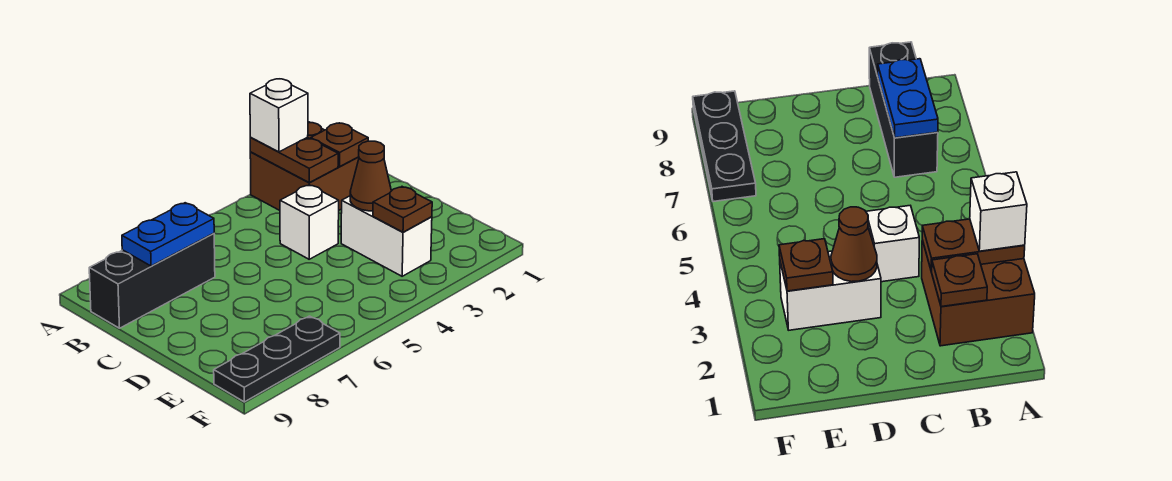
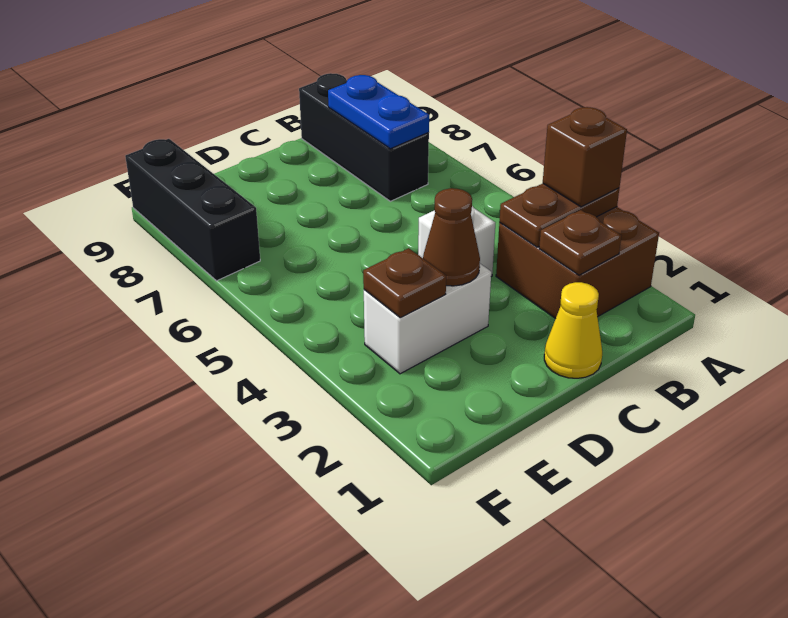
white 1x1 brick [250,79,308,152] -> brown 1x1 brick [543,107,627,207]
none -> yellow 1x1 cone [544,282,602,378]
black 1x3 plate [214,316,340,402] -> black 1x3 brick [125,139,260,281]

